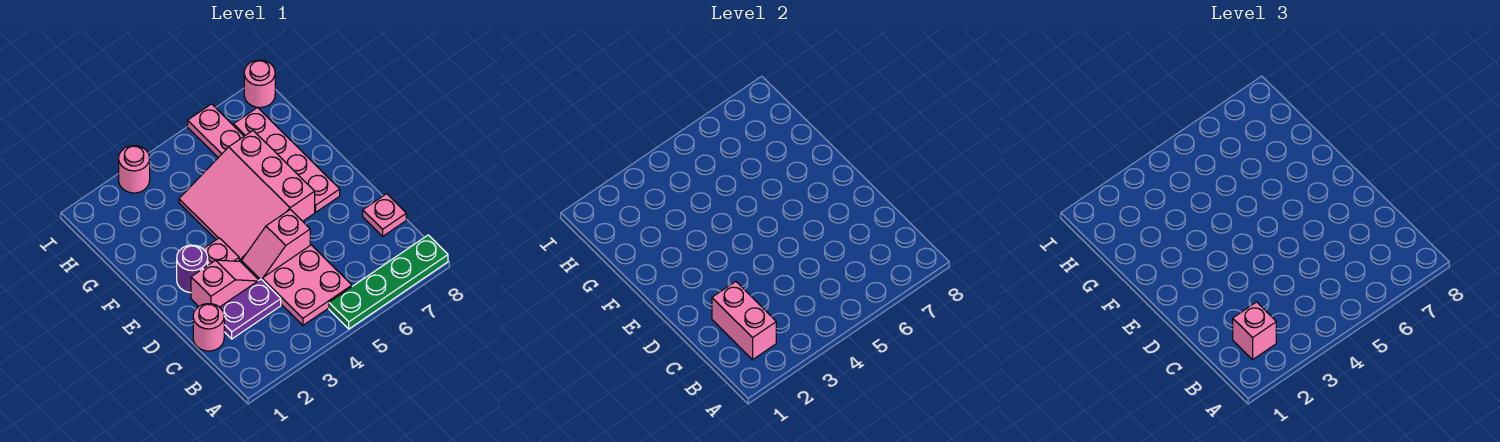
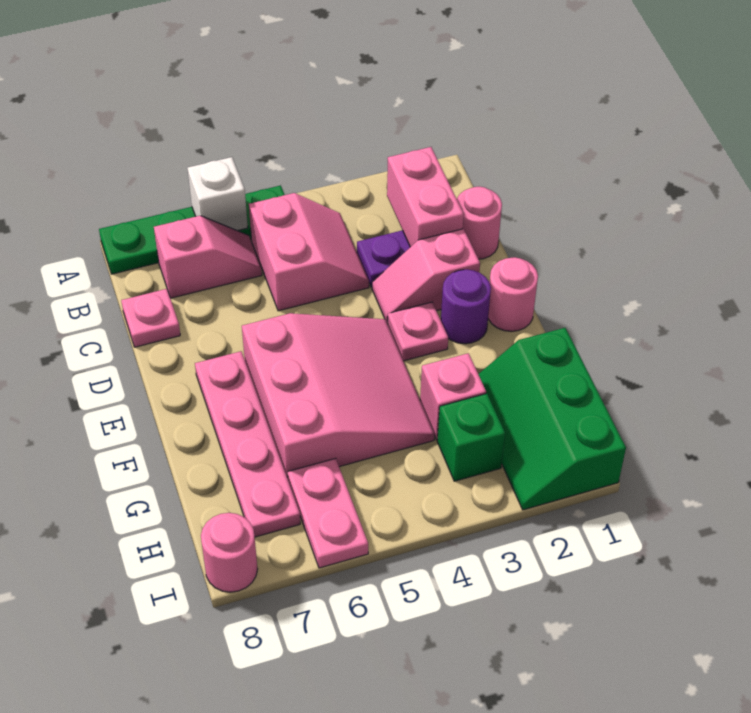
none -> white 1x1 brick [188,157,248,231]
pink 1x1 brick [1233,302,1276,360] -> pink 1x1 brick moved to [420,353,486,440]
pink 2x2 plate [262,245,352,325] -> pink 2x2 slope [249,193,369,311]
pink 1x2 slope [241,209,310,280] -> pink 1x2 slope moved to [154,216,262,298]
none -> green 2x3 slope [478,328,626,510]
none -> green 1x1 brick [437,394,505,481]
pink 1x1 round brick [119,146,150,193] -> pink 1x1 round brick moved to [488,257,538,332]

